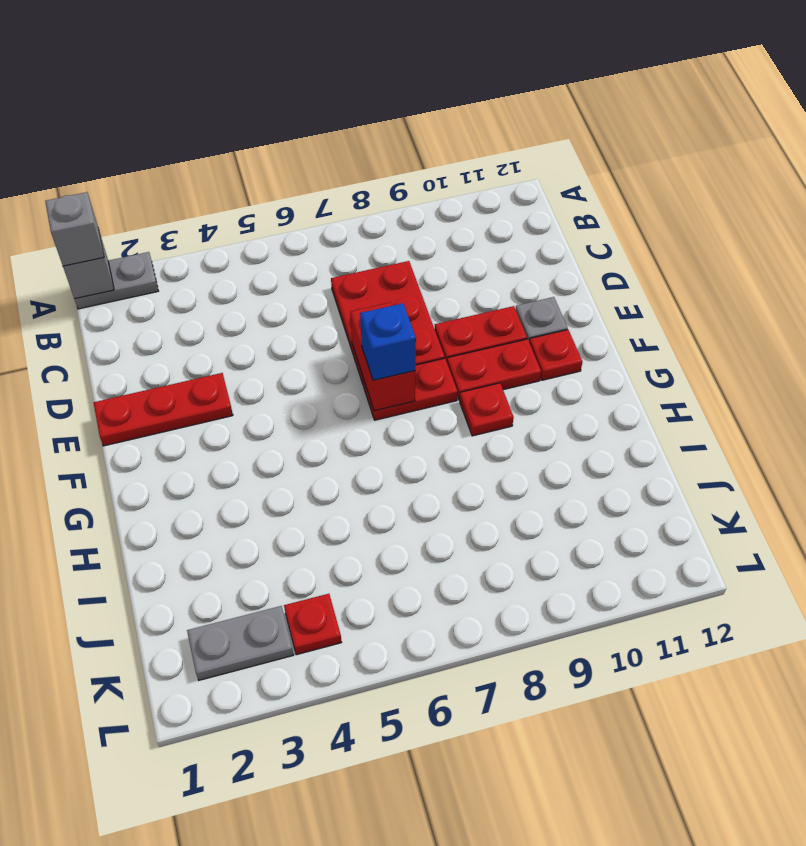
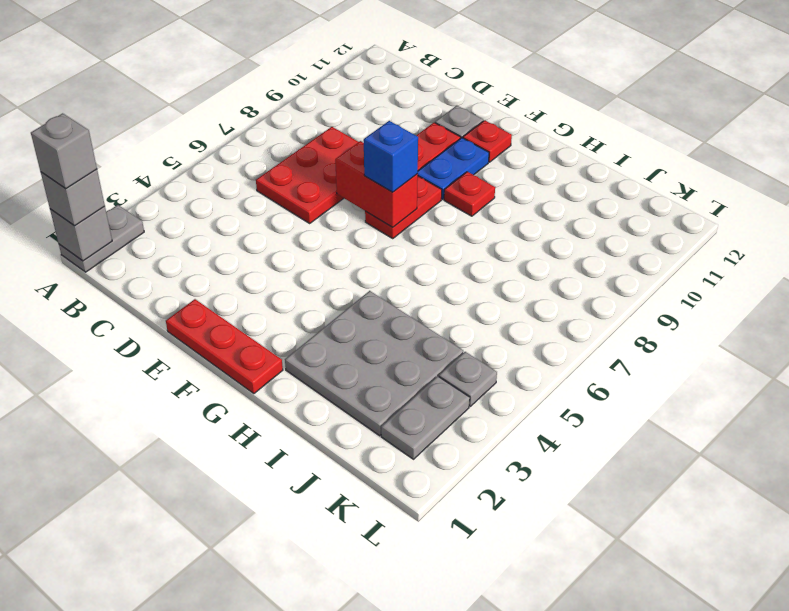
none -> grey 1x1 brick [31,113,97,189]
red 2x3 plate [331,261,445,384] -> red 2x3 plate turned to [256,127,358,223]
red 1x3 plate [94,373,233,446] -> red 1x3 plate turned to [166,299,283,394]
red 1x2 plate [447,339,541,400] -> blue 1x2 plate [417,138,489,199]
none -> grey 3x3 plate [285,291,463,436]
red 1x1 plate [284,594,342,655] -> grey 1x1 plate [439,352,497,406]

